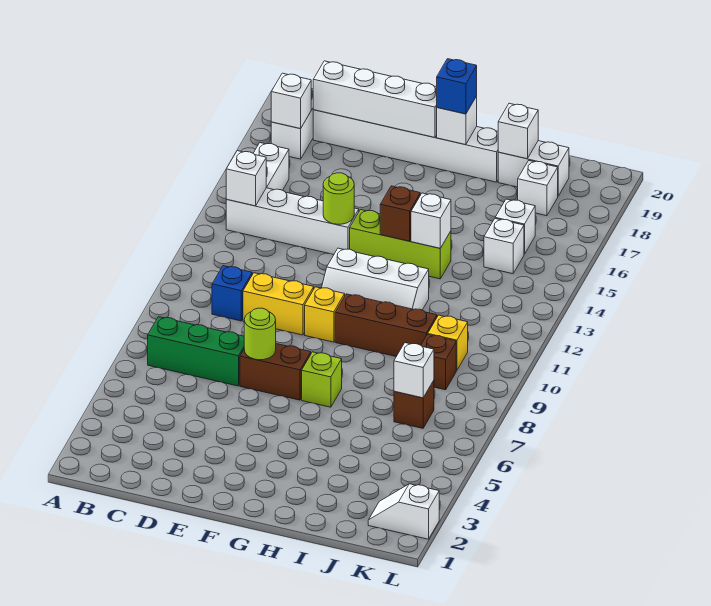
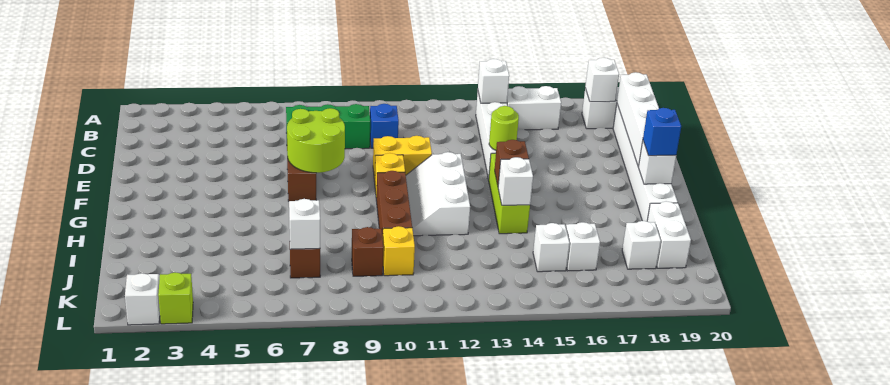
green 1x3 brick [148,317,244,386] -> green 1x3 brick turned to [286,104,370,149]
yellow 1x2 brick [243,273,314,335] -> yellow 1x2 brick turned to [373,136,432,181]
lime 1x1 round brick [244,308,276,360] -> lime 2x2 round brick [287,108,345,173]
lime 1x1 brick [302,352,342,407] -> lime 1x1 brick moved to [158,273,193,324]
white 1x1 brick [498,103,538,159] -> none

